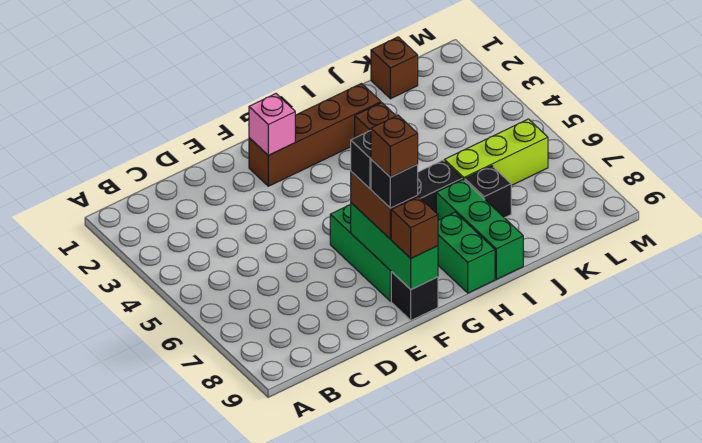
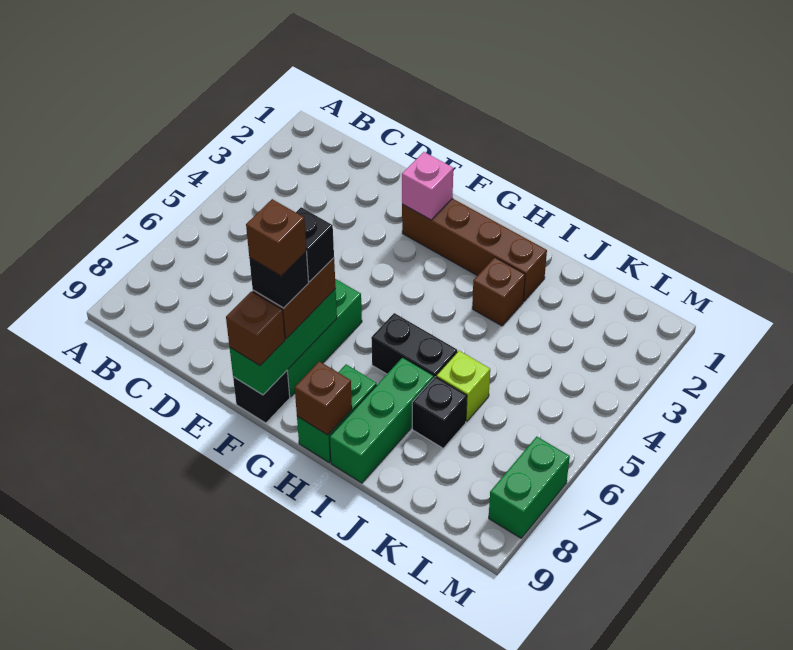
lime 1x3 brick [444,119,548,185] -> lime 1x1 brick [436,351,490,422]
brown 1x1 brick [371,37,418,99] -> brown 1x1 brick moved to [295,361,352,435]
none -> green 1x2 brick [489,437,570,538]

